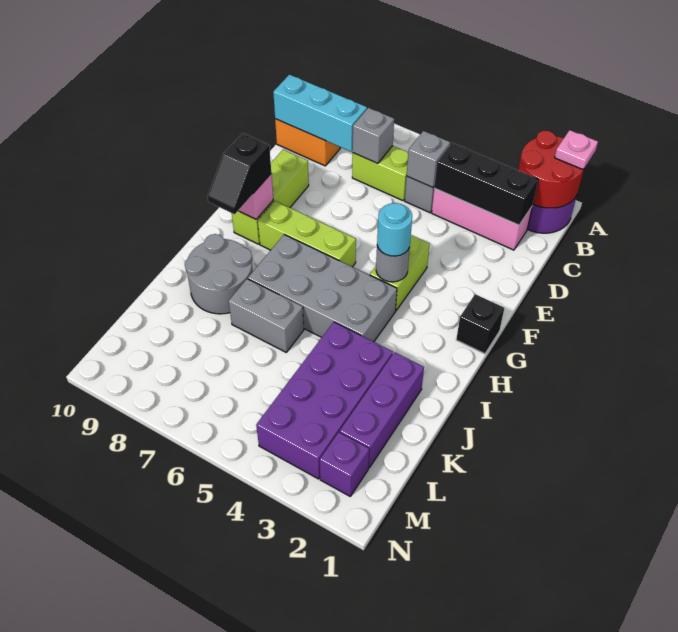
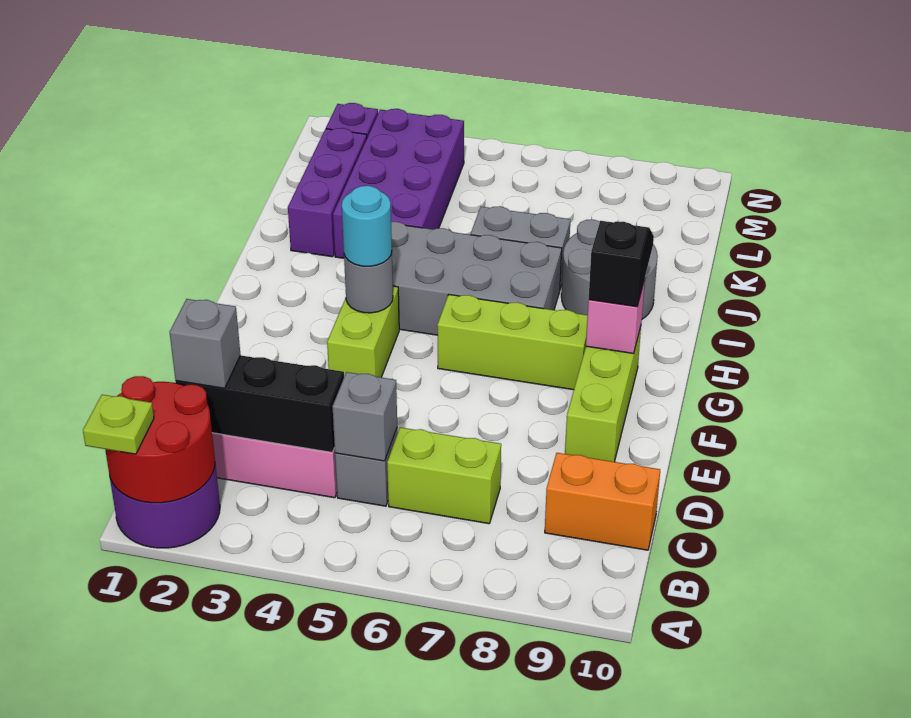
pink 1x1 plate [555,130,598,169] -> lime 1x1 plate [83,395,154,454]
grey 1x1 brick [353,108,394,163] -> grey 1x1 brick moved to [170,299,241,388]
cyan 1x3 brick [273,75,367,152] -> none
black 1x1 brick [456,294,504,354] -> none

